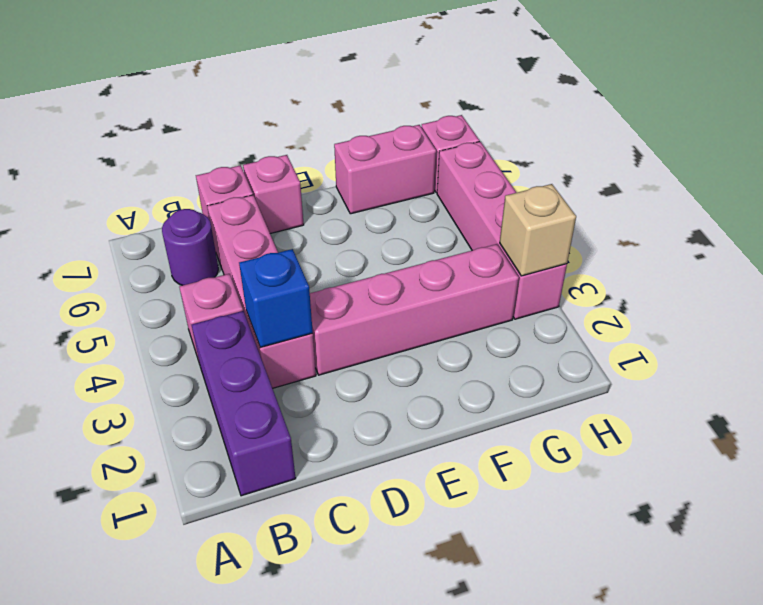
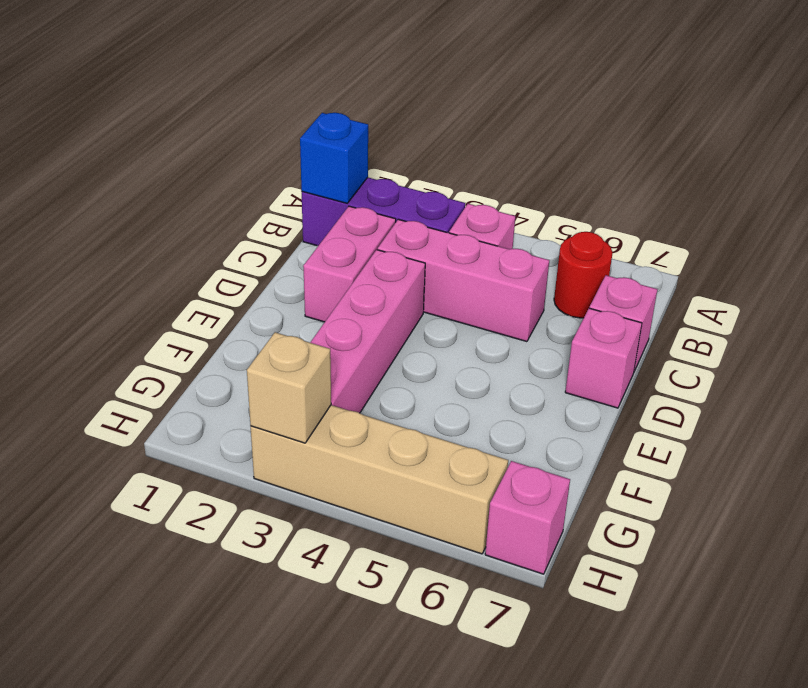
purple 1x1 round brick [162,209,218,285] -> red 1x1 round brick [554,232,612,318]
pink 1x4 brick [207,195,316,388] -> pink 1x3 brick [378,219,549,342]
blue 1x1 brick [239,249,313,347] -> blue 1x1 brick moved to [300,113,368,203]
pink 1x2 brick [334,125,436,214] -> pink 1x2 brick moved to [303,206,396,322]
pink 1x4 brick [437,142,567,319] -> tan 1x4 brick [251,405,508,554]

